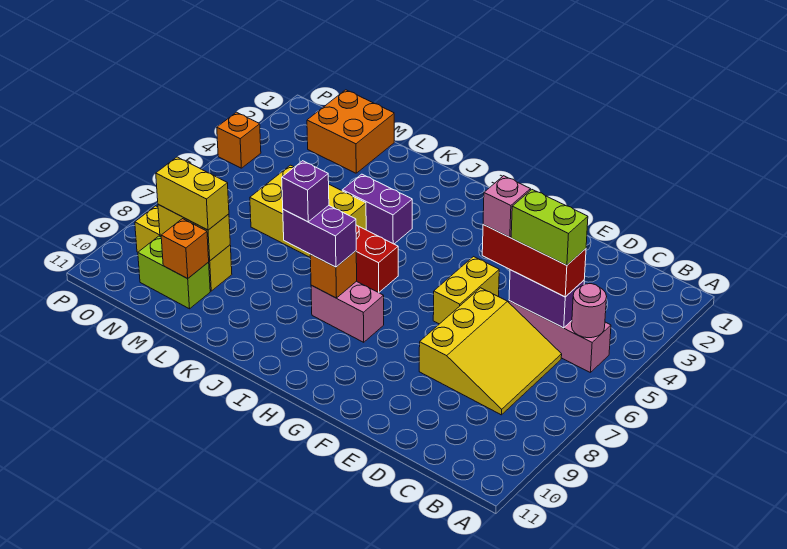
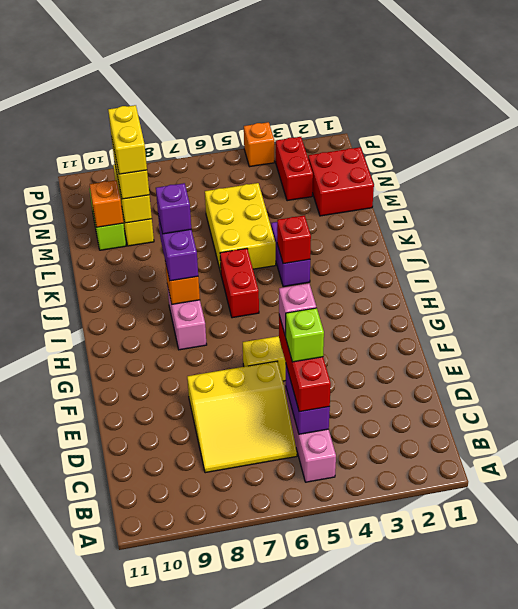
pink 1x1 round brick [572,284,607,338] -> none
lime 1x2 brick [511,190,588,265] -> lime 1x1 brick [285,308,324,362]
none -> red 1x1 brick [277,215,311,264]
orange 2x2 brick [307,90,394,173] -> red 2x2 brick [308,147,374,216]
none -> yellow 1x2 brick [108,105,147,174]
none -> red 1x2 brick [276,137,313,201]

